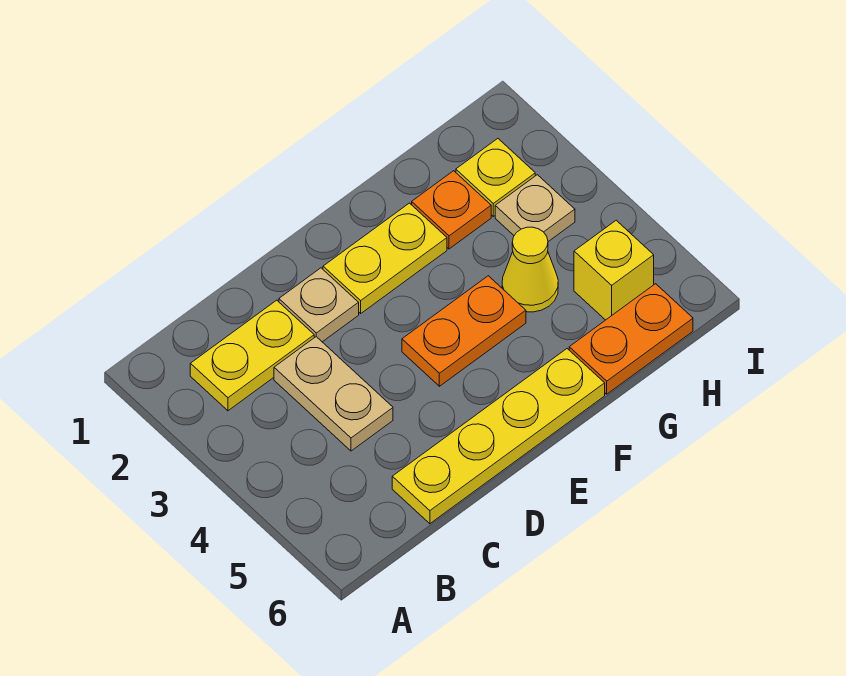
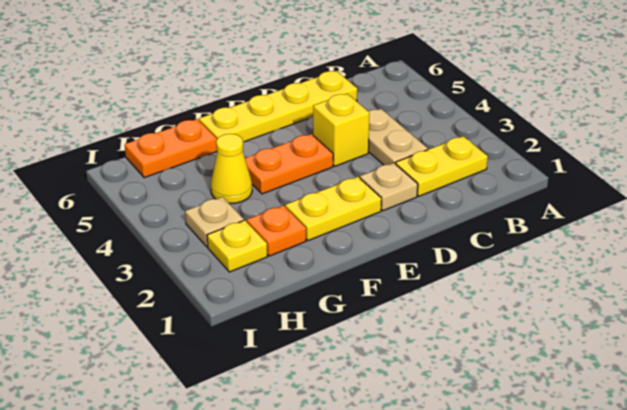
yellow 1x1 brick [574,220,654,320] -> yellow 1x1 brick moved to [313,94,369,166]

